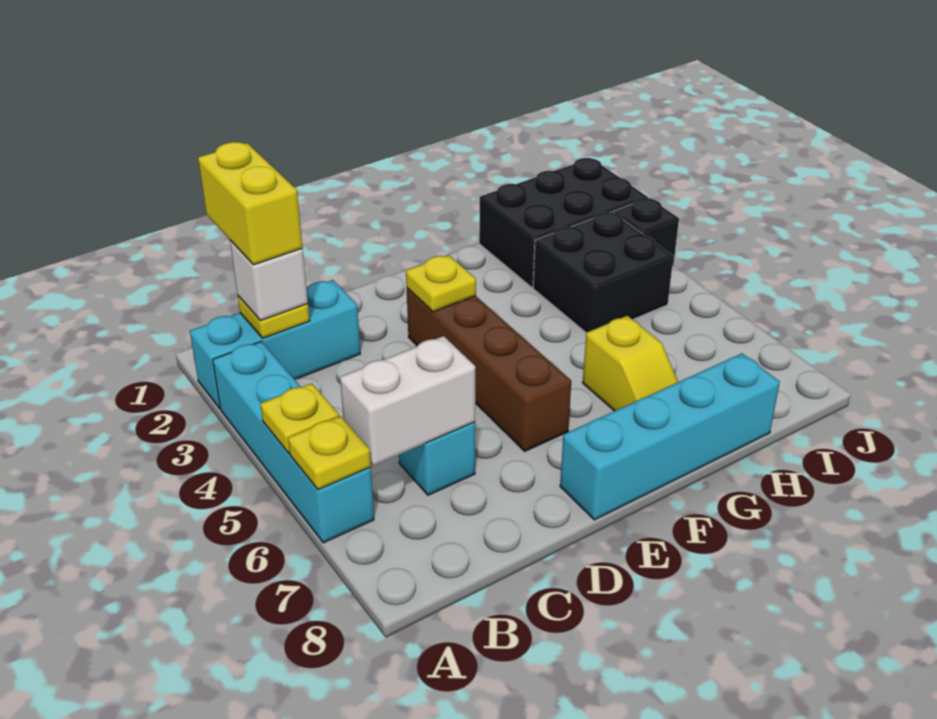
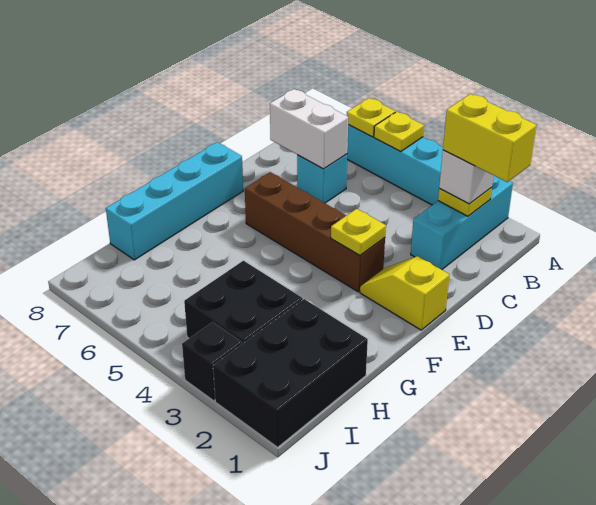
white 1x2 brick [340,336,475,466] -> white 1x2 brick turned to [270,89,348,169]
yellow 1x2 slope [583,316,678,411] -> yellow 1x2 slope moved to [360,256,449,330]

